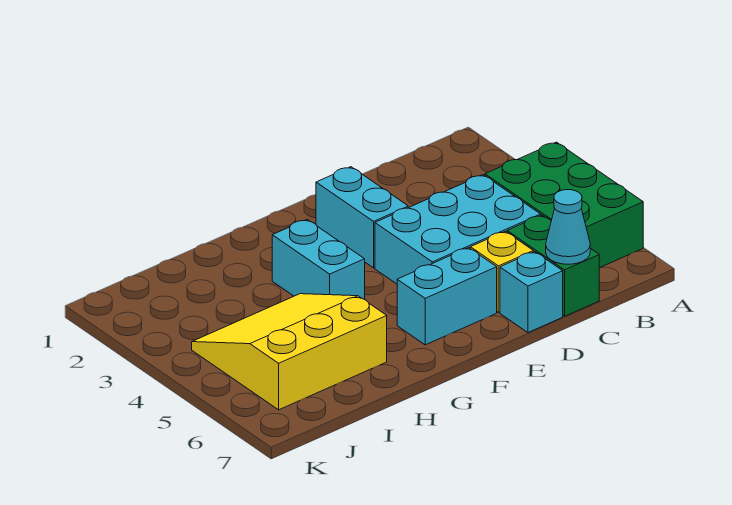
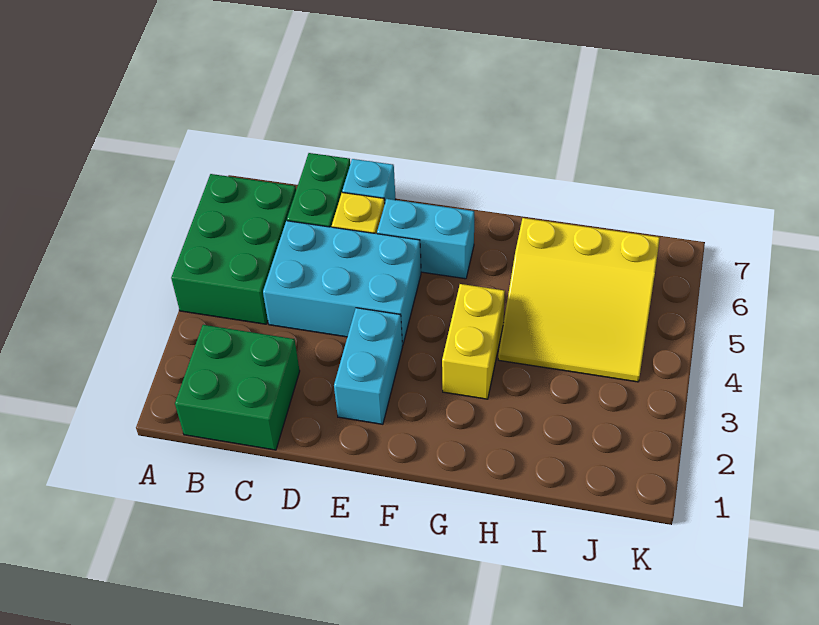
none -> green 2x2 brick [175,325,300,450]
cyan 1x1 cone [546,190,590,264] -> none
cyan 1x2 brick [272,220,365,299] -> yellow 1x2 brick [442,284,505,399]

